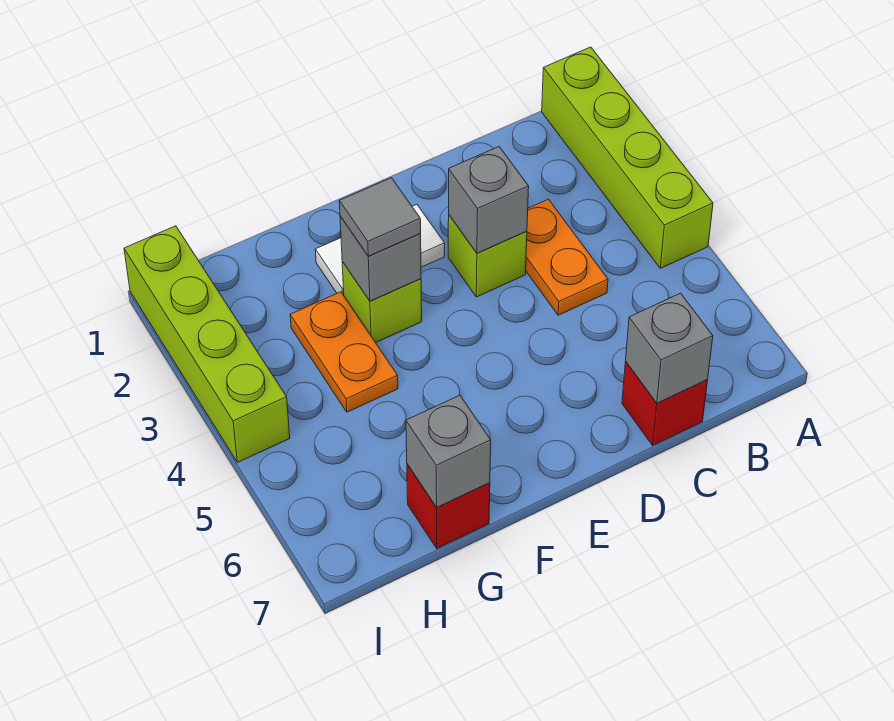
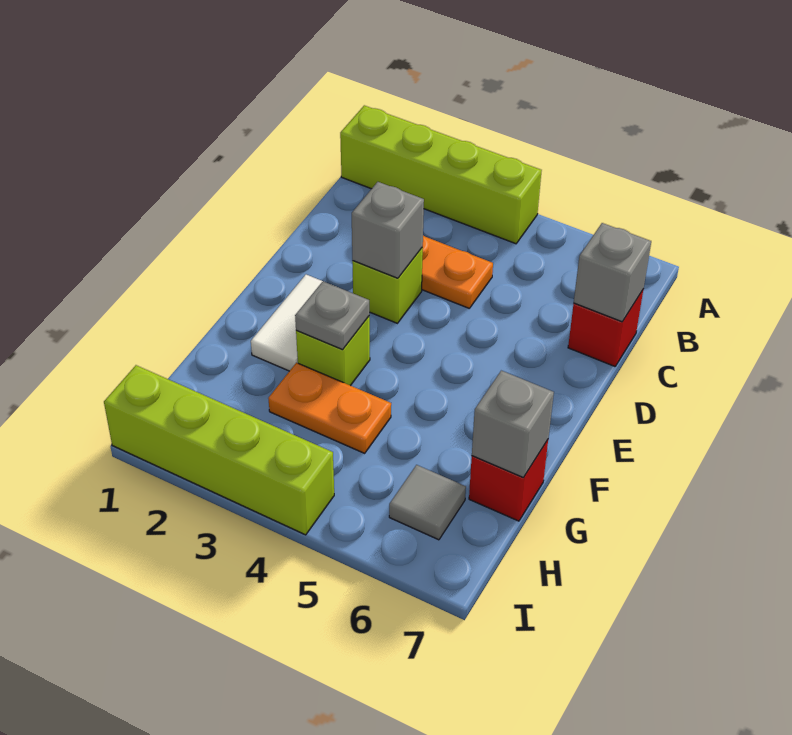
grey 1x1 brick [340,216,421,301] -> grey 1x1 plate [295,281,369,350]
grey 1x1 tile [339,178,421,256] -> grey 1x1 tile moved to [389,465,466,540]

